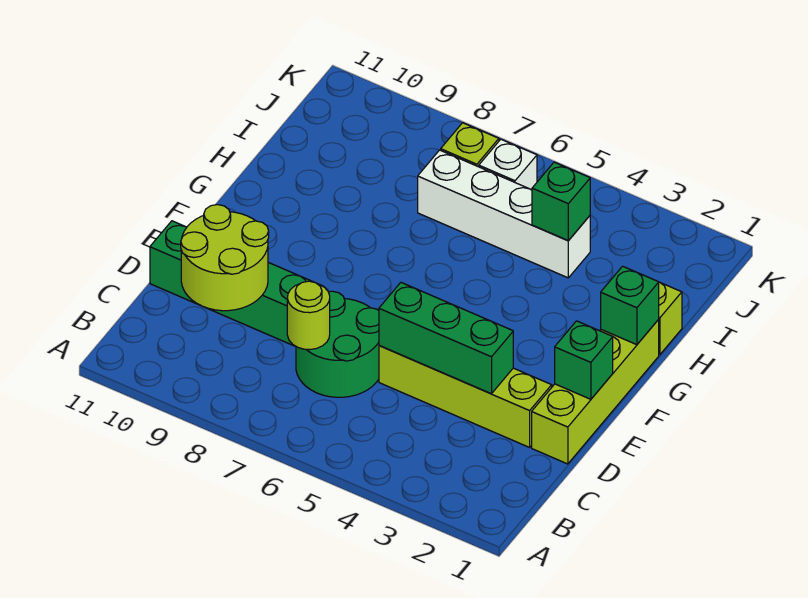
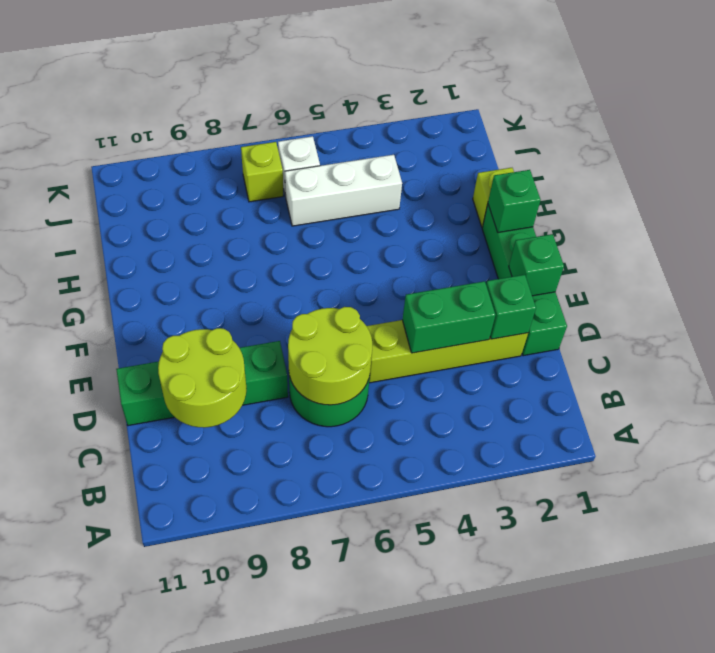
lime 1x1 round brick [287,281,330,350] -> lime 2x2 round brick [288,307,372,405]
lime 1x4 brick [532,320,659,464] -> green 1x4 brick [482,205,567,356]
green 1x3 brick [379,283,513,394] -> green 1x2 brick [402,281,495,353]
white 1x4 brick [418,150,590,278] -> white 1x3 brick [285,155,402,226]
green 1x1 brick [532,162,590,241] -> green 1x1 brick moved to [486,275,536,339]

